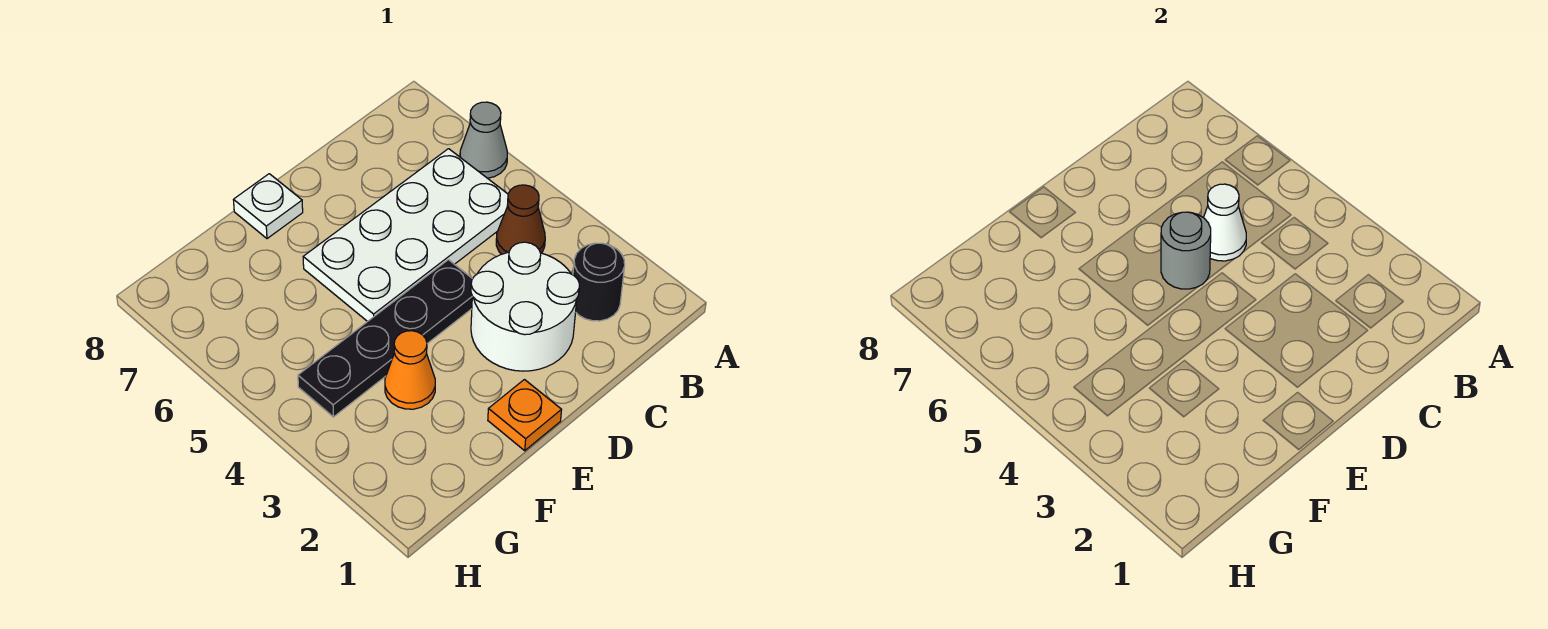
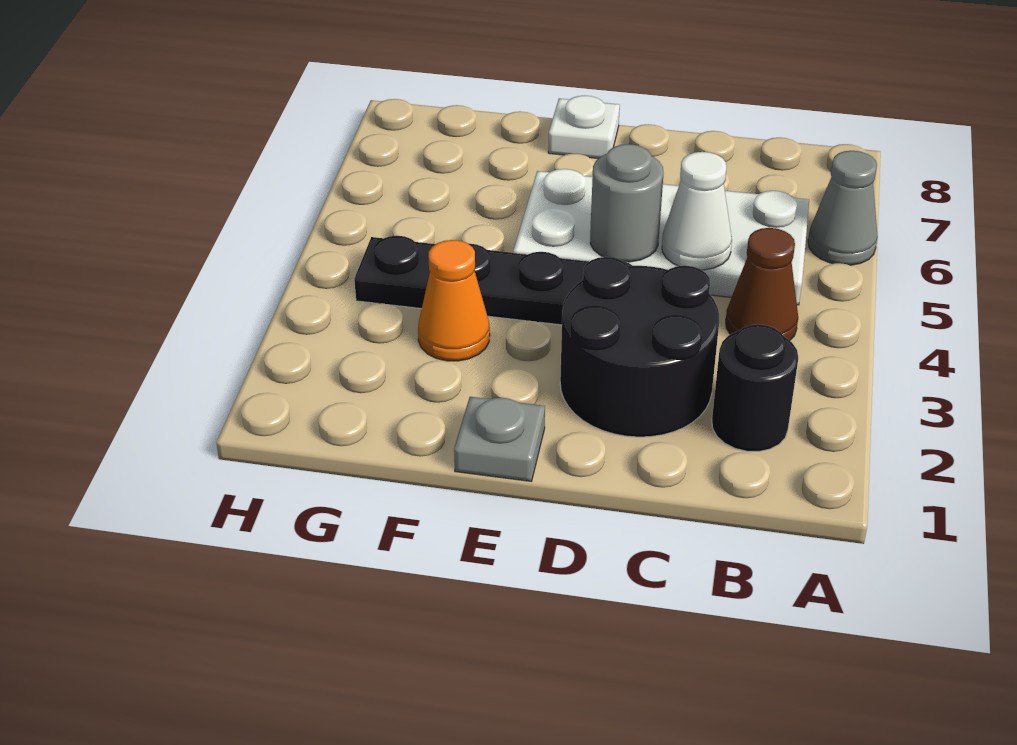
white 2x2 round brick [471,242,579,371] -> black 2x2 round brick [560,257,719,437]
orange 1x1 plate [488,380,561,451] -> grey 1x1 plate [454,397,545,481]

